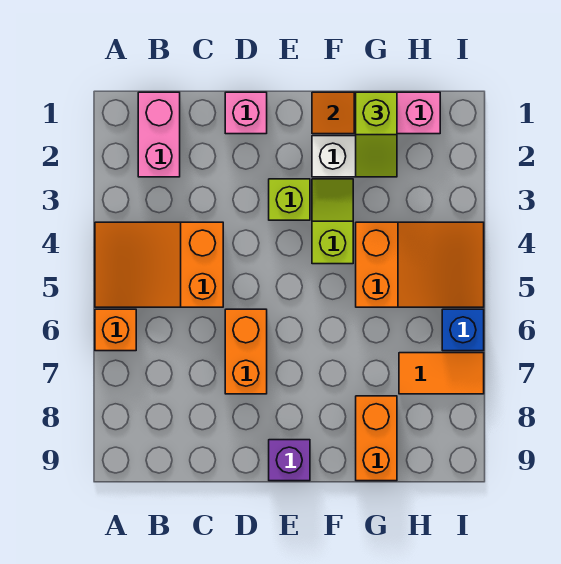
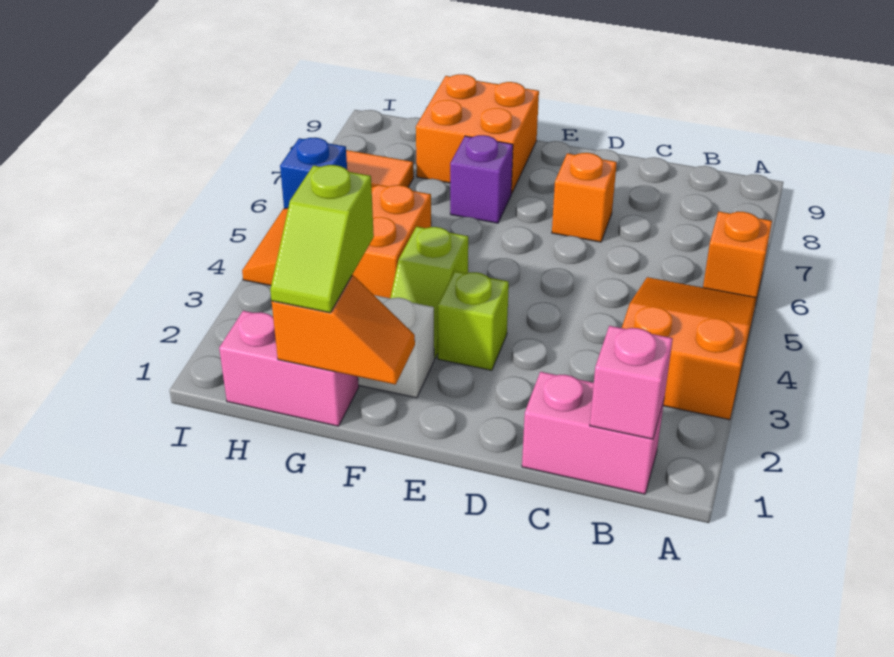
orange 2x3 slope [95,222,223,307] -> orange 2x3 slope turned to [622,277,757,420]
pink 1x2 brick [138,92,180,177] -> pink 1x2 brick turned to [522,372,664,494]
pink 1x1 brick [225,92,267,134] -> pink 1x1 brick moved to [590,326,673,439]
orange 1x2 brick [225,309,267,394] -> orange 1x1 brick [552,153,617,242]
purple 1x1 brick [269,440,310,481] -> purple 1x1 brick moved to [450,135,513,223]
lime 1x2 slope [356,92,397,177] -> lime 1x2 slope turned to [270,165,374,313]
orange 1x2 brick [356,396,397,481] -> orange 2x2 brick [416,74,539,194]

